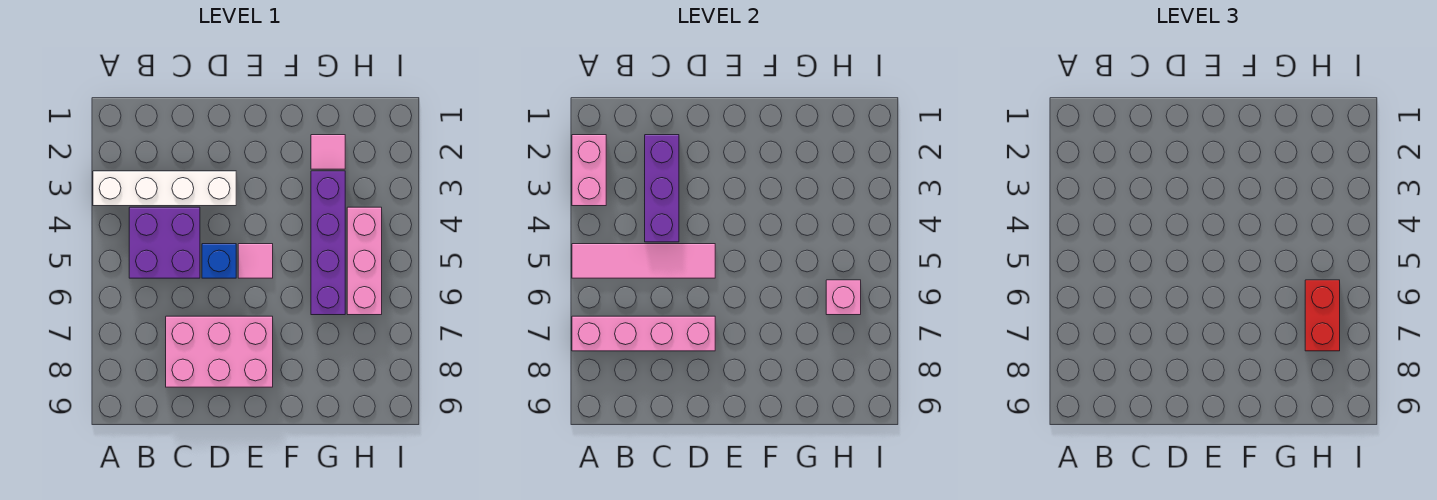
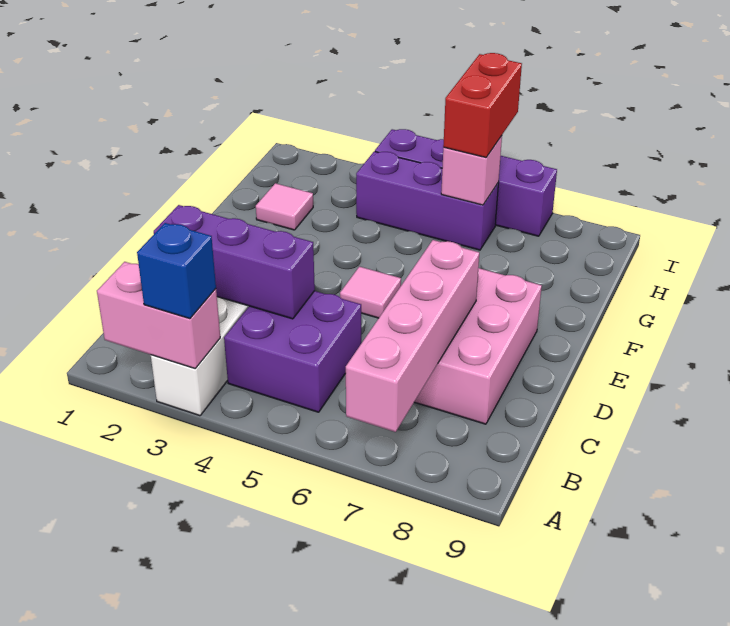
pink 1x4 tile [572,244,715,278] -> none
blue 1x1 brick [202,244,236,278] -> blue 1x1 brick moved to [137,223,216,319]
purple 1x4 brick [311,171,345,315] -> purple 1x4 brick moved to [375,129,557,236]
pink 1x3 brick [347,207,382,315] -> purple 1x3 brick [356,151,498,250]
red 1x2 brick [1305,280,1340,351] -> red 1x2 brick turned to [443,53,522,157]

